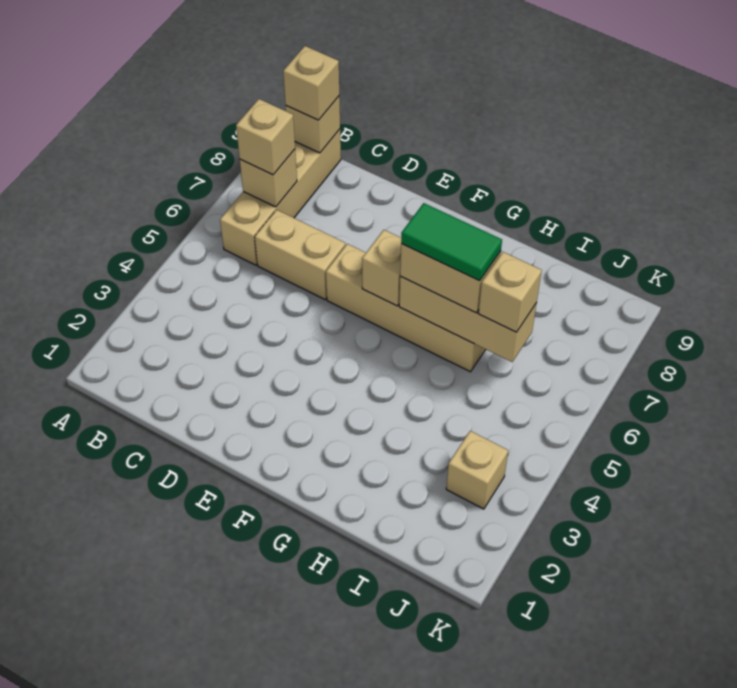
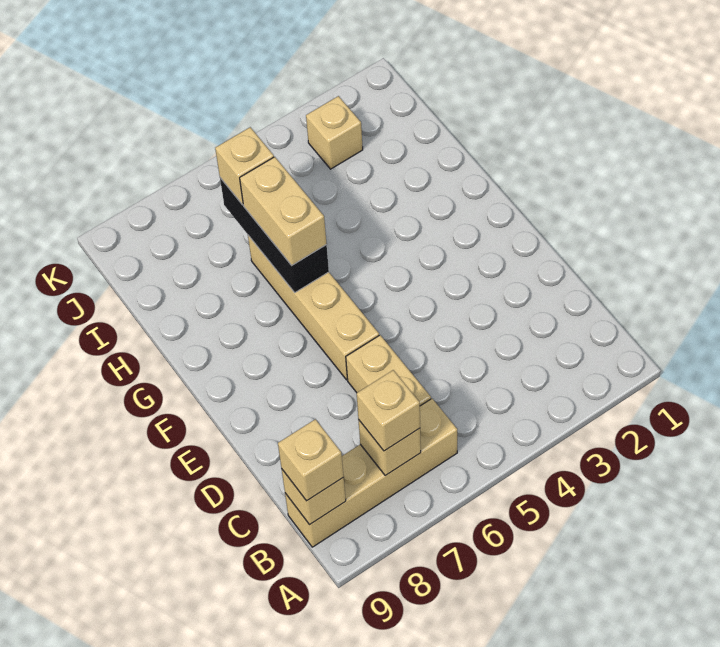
tan 1x1 brick [362,230,401,306] -> none
tan 1x3 brick [399,277,537,362] -> black 1x3 brick [220,178,329,293]
green 1x2 tile [401,203,502,281] -> none

